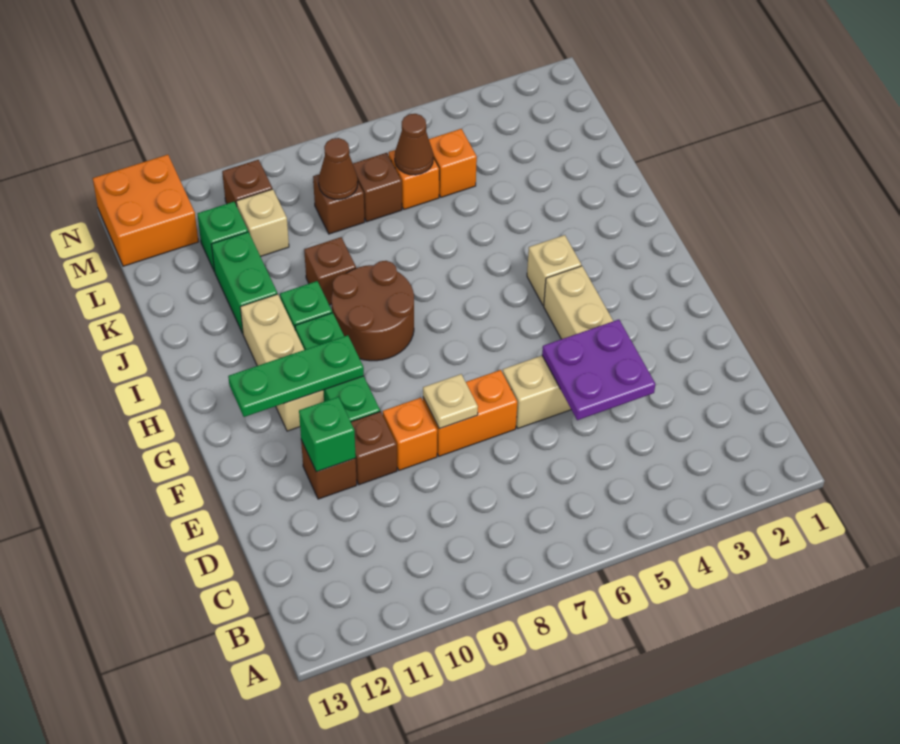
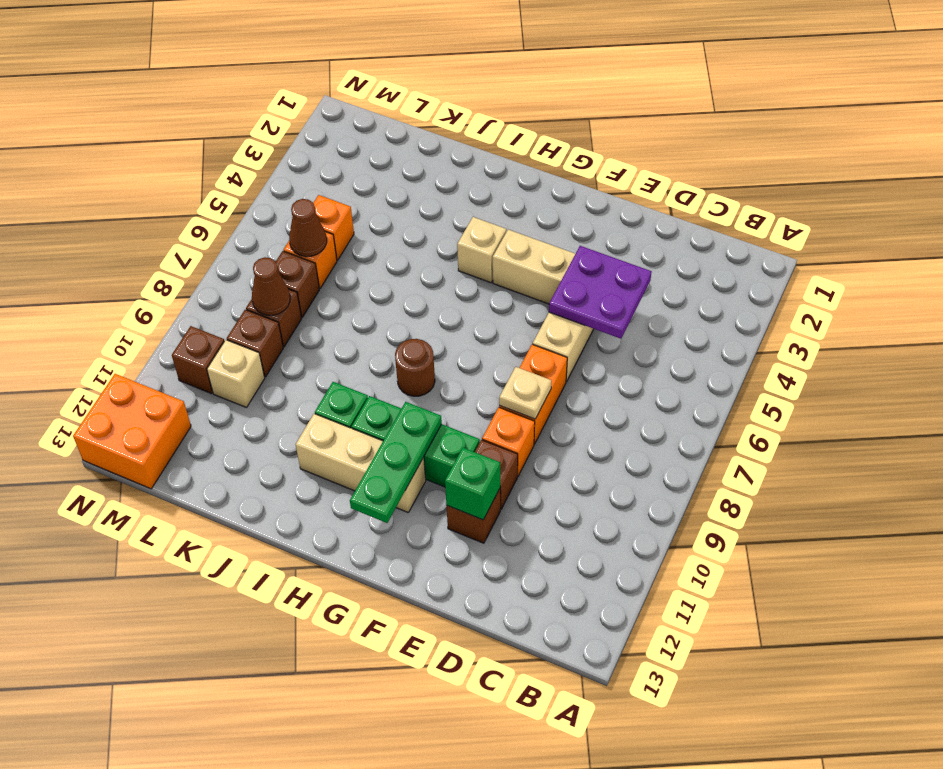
brown 2x2 round brick [332,261,414,361] -> brown 1x1 round brick [395,339,435,396]
brown 1x1 brick [304,237,356,305] -> brown 1x1 brick moved to [227,310,283,377]
green 1x2 brick [212,232,277,333] -> none
green 1x1 brick [197,202,248,272] -> none

